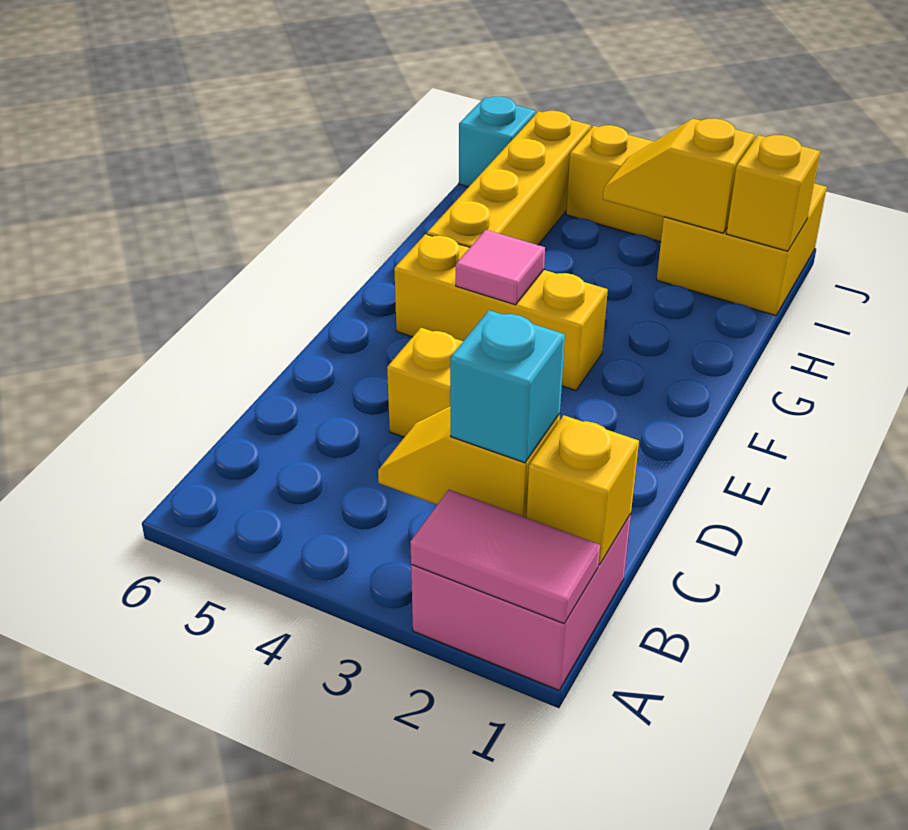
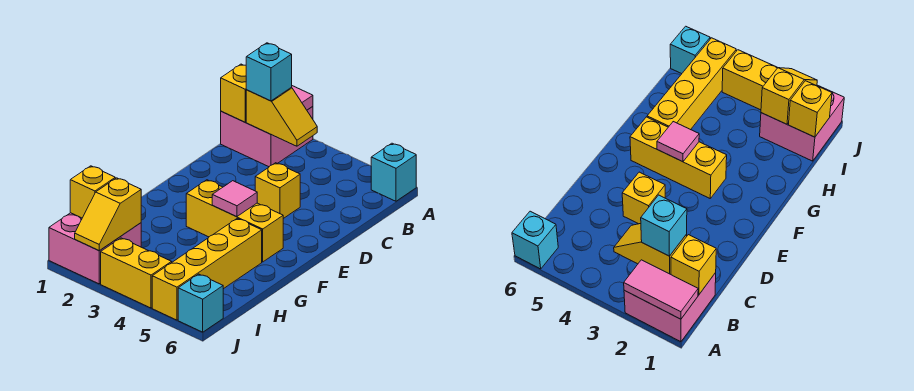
none -> cyan 1x1 brick [371,143,416,201]
yellow 2x2 brick [657,183,827,316] -> pink 2x2 brick [49,213,141,284]
yellow 1x2 slope [603,118,755,233] -> yellow 1x2 slope turned to [75,178,141,251]

